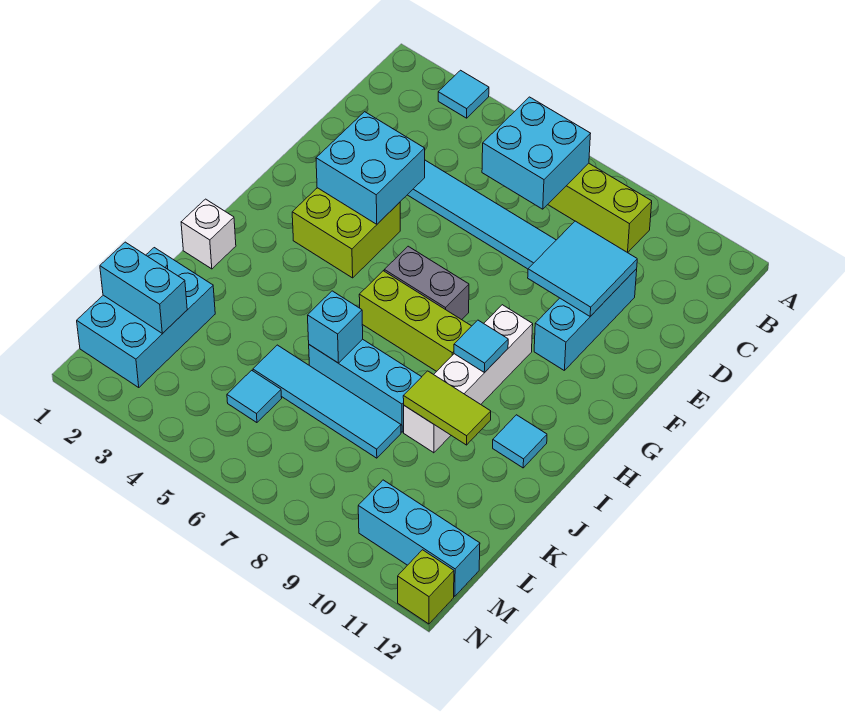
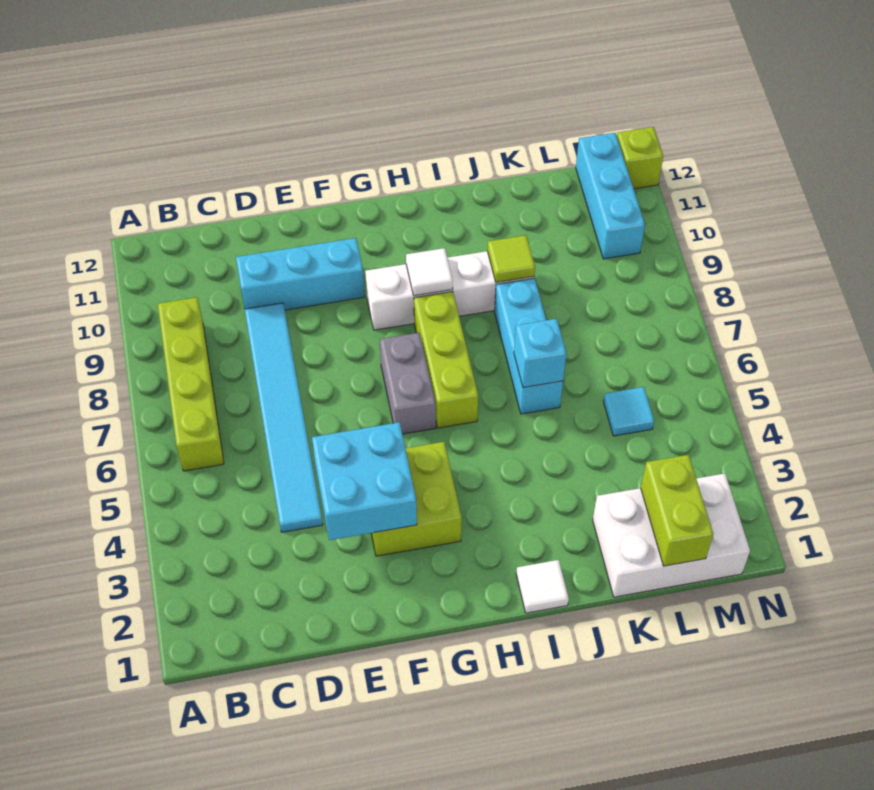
cyan 1x1 tile [438,70,489,118] -> none
cyan 2x2 brick [482,97,591,209] -> none
cyan 2x2 tile [528,221,637,316] -> none
cyan 1x1 tile [454,320,508,373] -> white 1x1 tile [406,248,453,296]
white 1x1 brick [181,199,236,269] -> white 1x1 tile [516,560,569,613]
cyan 1x1 tile [493,415,547,468] -> none
lime 1x2 tile [403,371,491,445] -> lime 1x1 tile [487,235,535,282]
cyan 2x3 brick [77,248,215,387] -> white 2x3 brick [593,473,750,597]
cyan 1x4 tile [253,345,401,458] -> none
cyan 1x2 brick [100,242,187,334] -> lime 1x2 brick [641,455,713,566]

